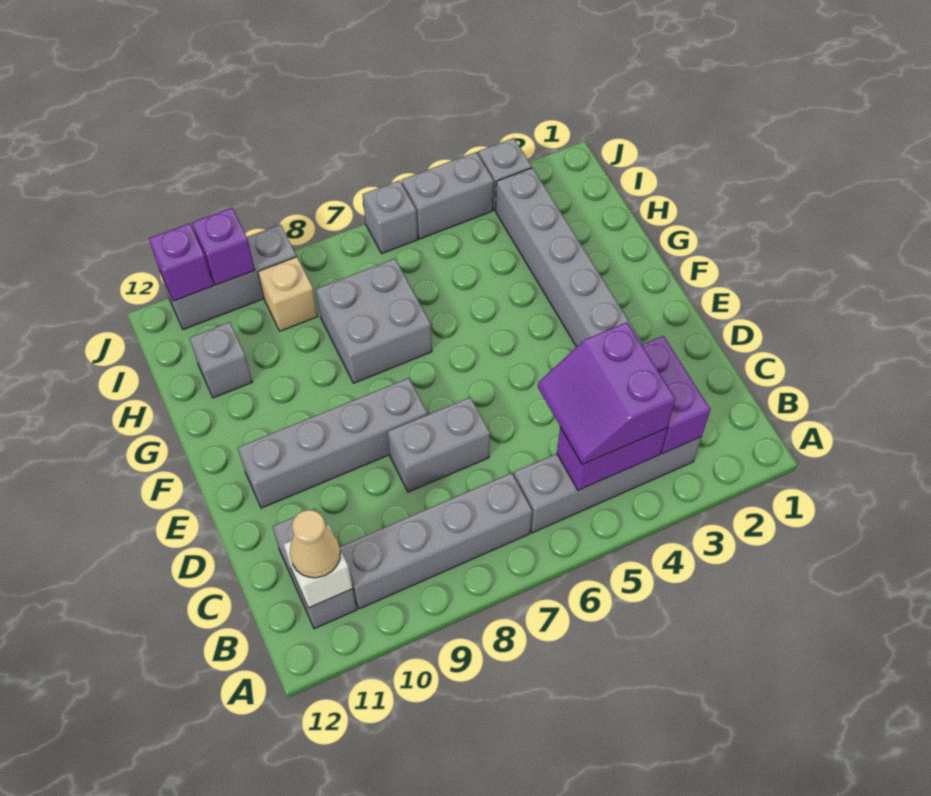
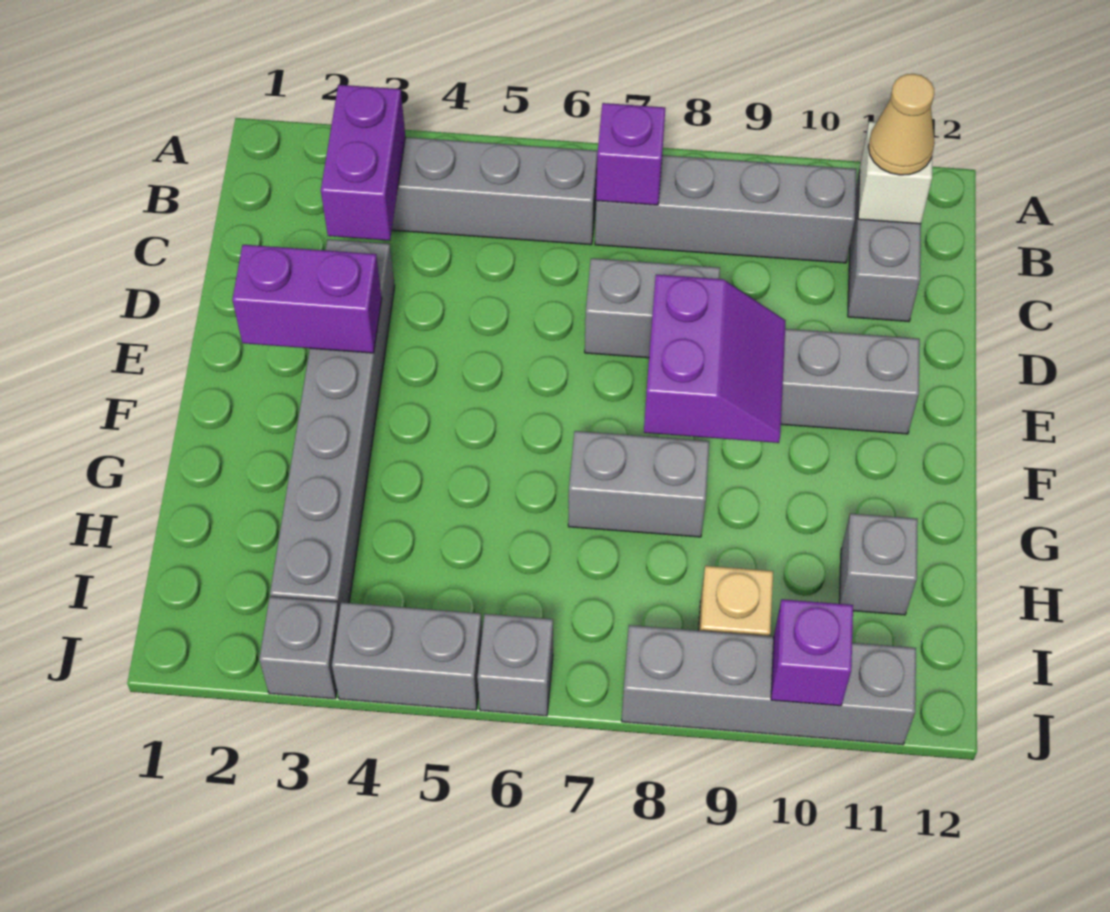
purple 1x2 brick [557,427,668,490] -> purple 1x2 brick moved to [232,245,382,353]
purple 2x2 slope [538,322,675,465] -> purple 2x2 slope moved to [644,274,785,443]
grey 2x2 brick [316,259,432,383] -> grey 1x2 brick [568,431,709,537]
grey 1x3 brick [161,225,297,330] -> grey 1x4 brick [622,625,916,745]
purple 1x1 brick [149,223,213,301] -> purple 1x1 brick moved to [596,103,665,205]

